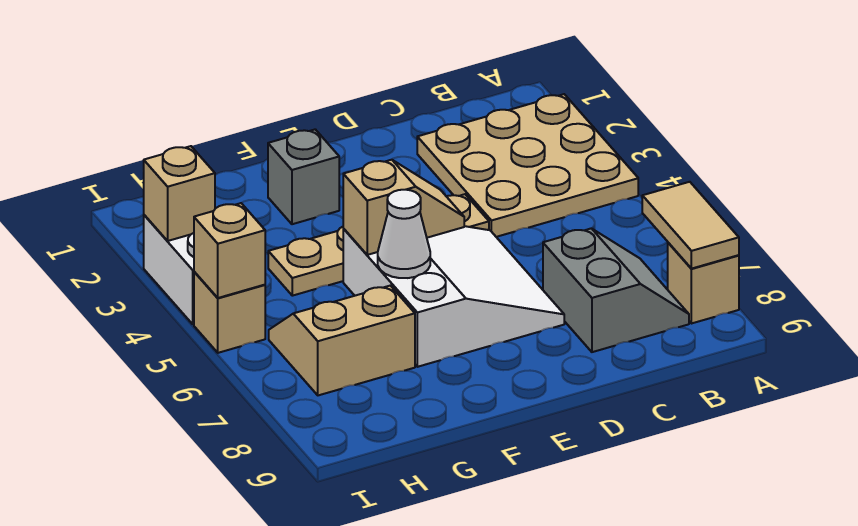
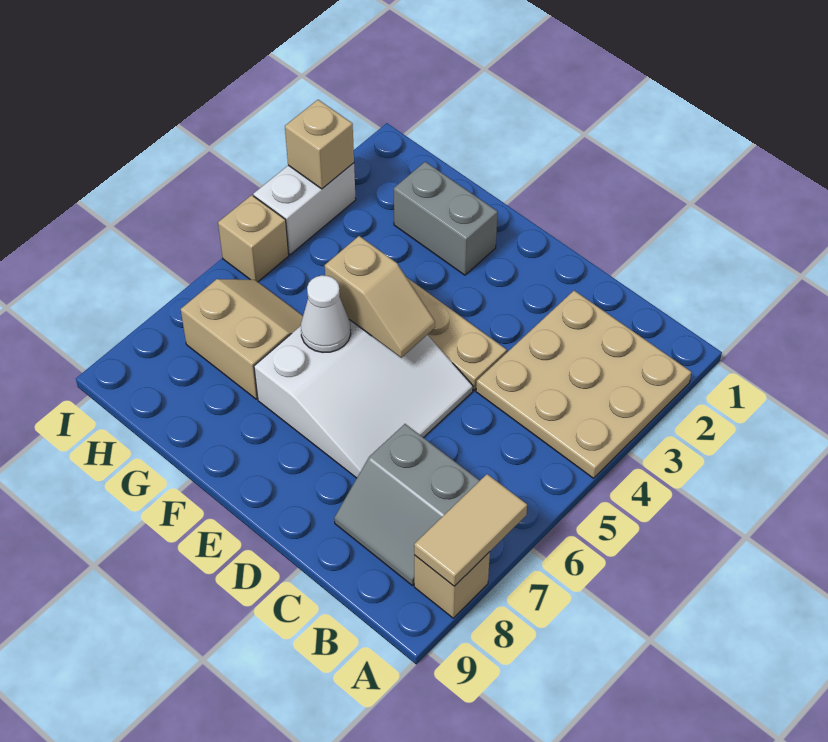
grey 2x2 slope [543,228,689,352] -> grey 2x2 slope turned to [334,424,480,585]
grey 1x1 brick [268,129,339,224] -> grey 1x2 brick [394,162,498,275]
tan 1x1 brick [194,203,265,298] -> none

